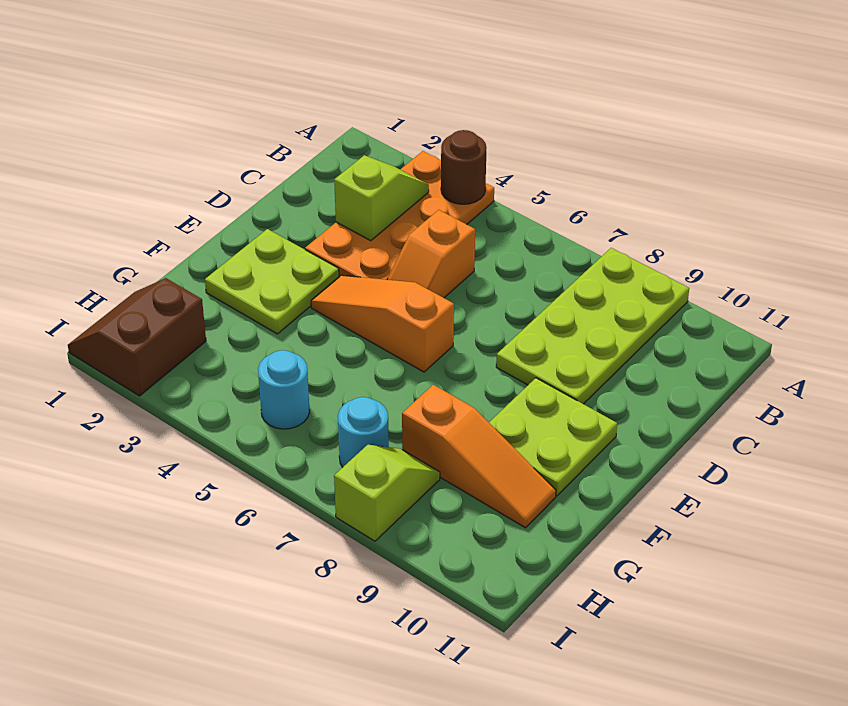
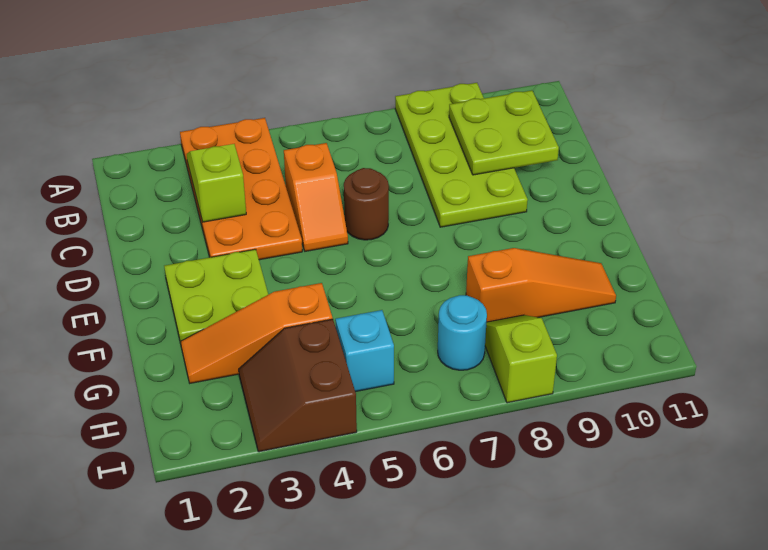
brown 1x1 round brick [441,130,486,204] -> brown 1x1 round brick moved to [344,168,389,240]
orange 1x3 slope [311,275,454,372] -> orange 1x3 slope moved to [181,283,333,383]
lime 2x2 plate [489,378,617,496] -> lime 2x2 plate moved to [449,90,559,175]
brown 2x2 slope [68,278,206,396] -> brown 2x2 slope moved to [239,319,357,452]
cyan 1x1 round brick [258,350,310,429] -> cyan 1x1 brick [335,310,394,392]

